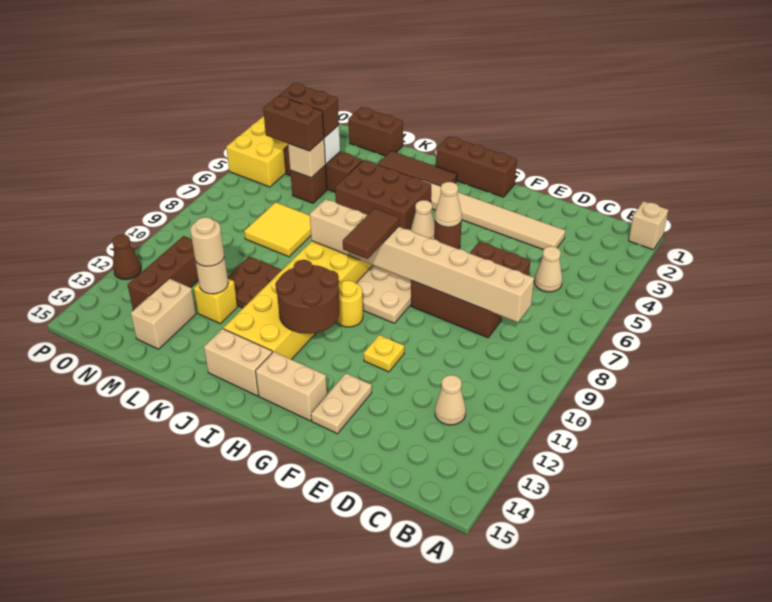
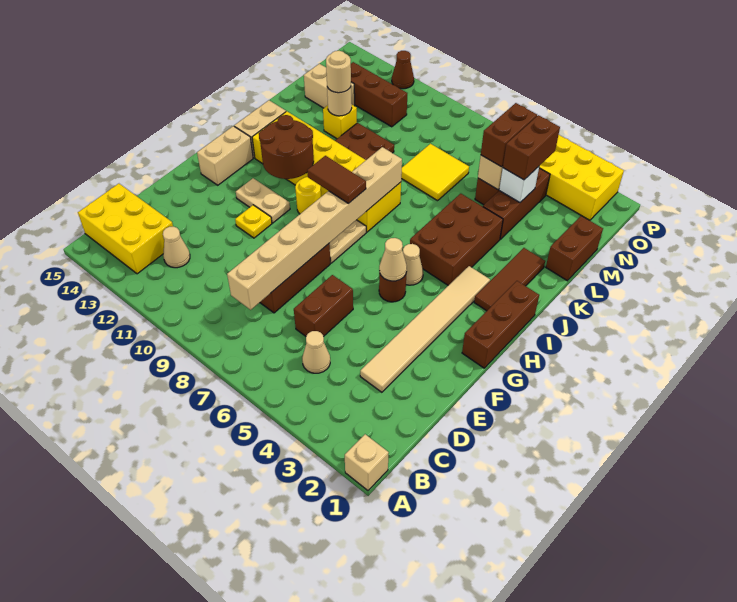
none -> yellow 2x3 brick [78,184,173,274]
tan 1x2 plate [311,373,372,434] -> tan 1x2 plate moved to [236,178,290,223]

